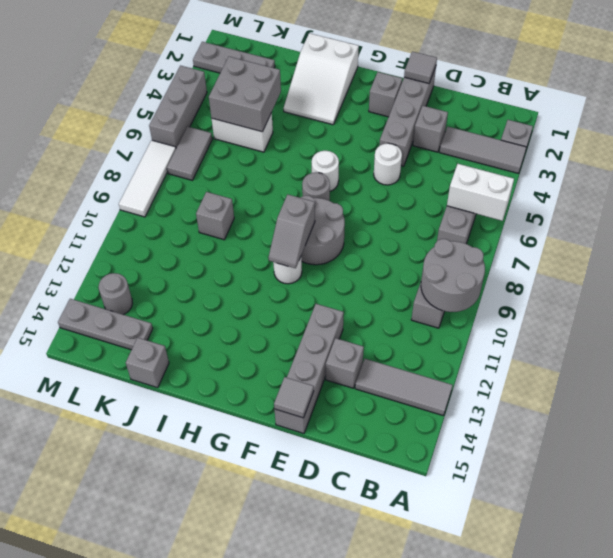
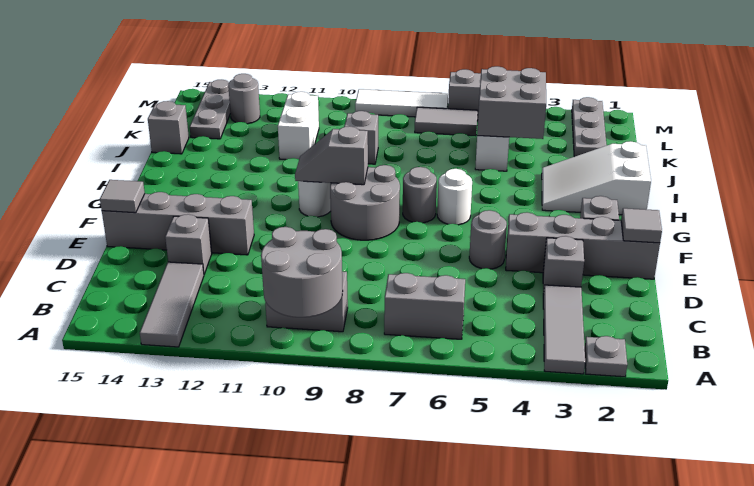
white 1x2 brick [447,164,514,221] -> white 1x2 brick moved to [278,92,319,159]
white 1x1 round brick [374,143,402,185] -> grey 1x1 round brick [469,210,507,269]

